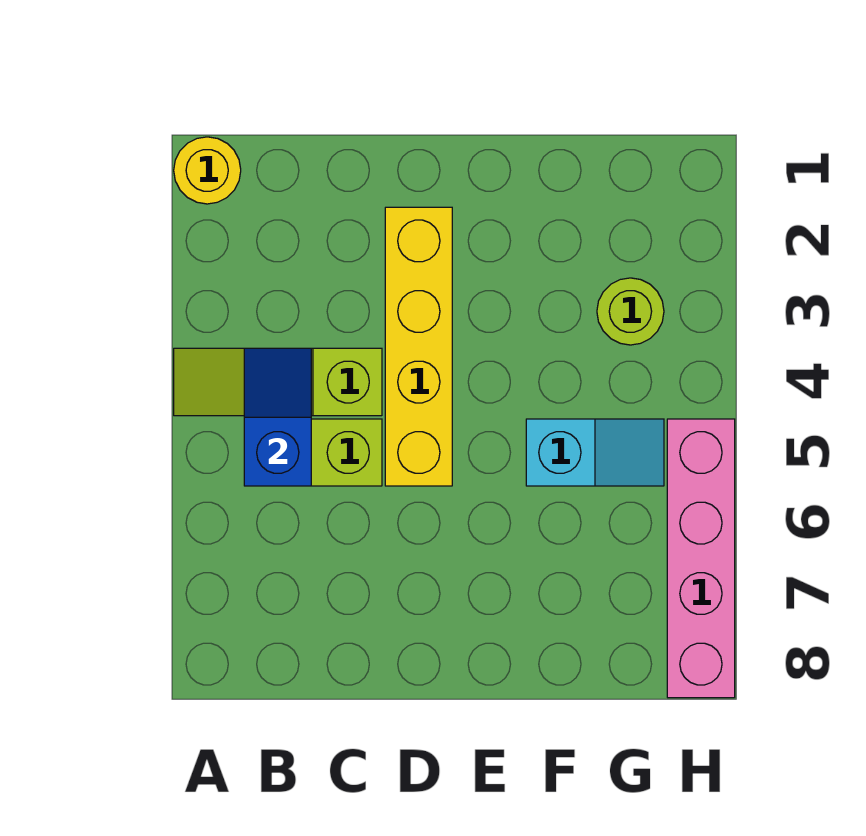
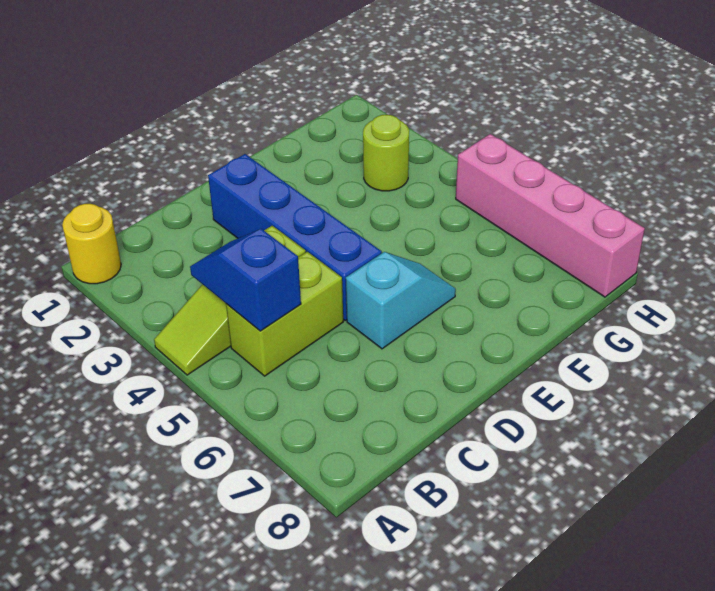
yellow 1x4 brick [385,207,452,486] -> blue 1x4 brick [208,154,382,320]
cyan 1x2 slope [526,419,664,486] -> cyan 1x2 slope moved to [346,252,456,349]

